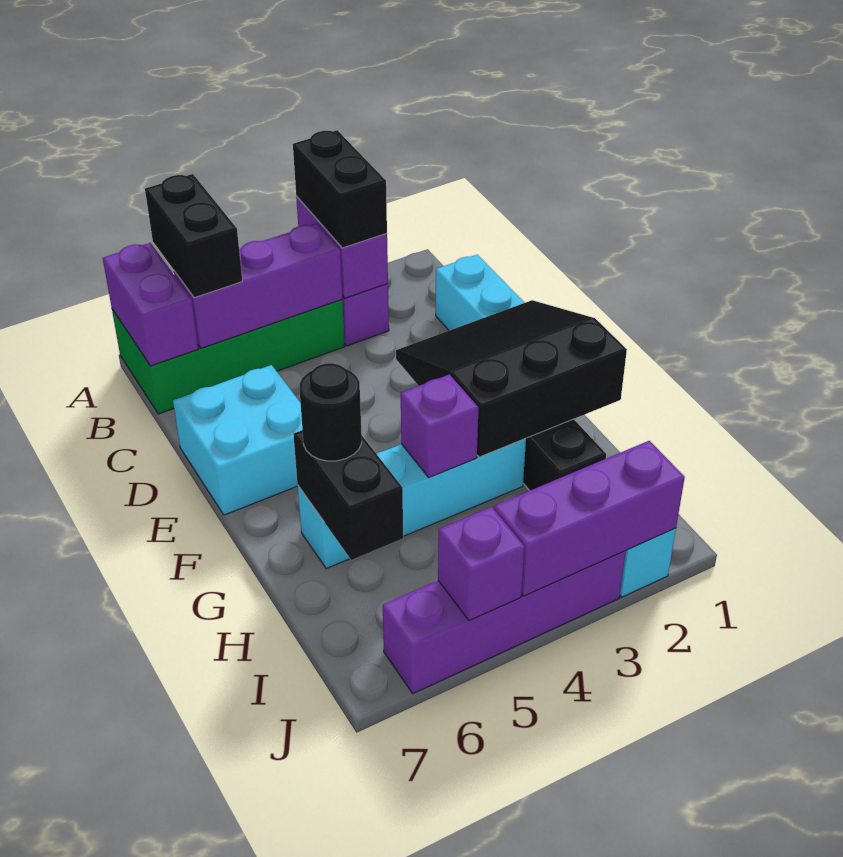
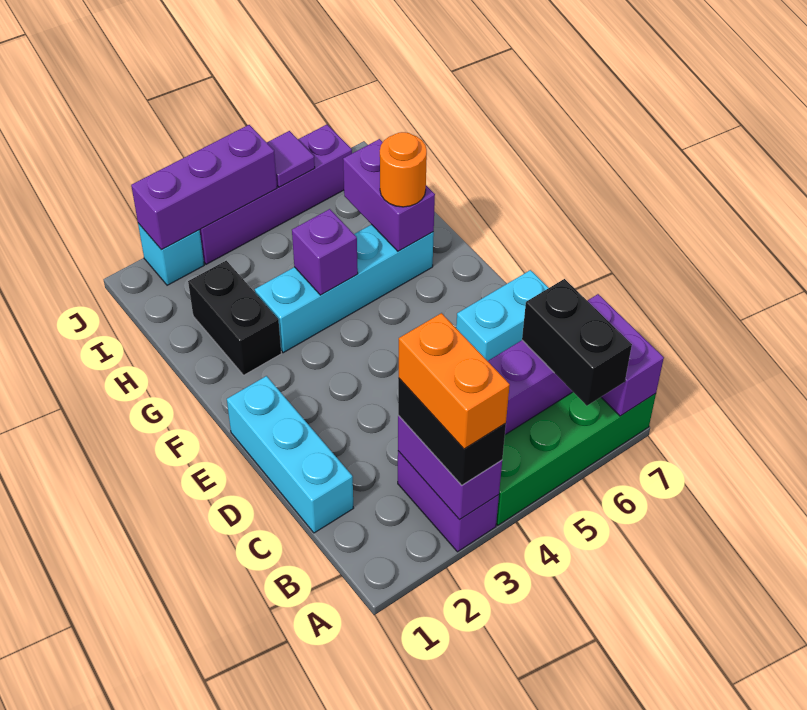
none -> orange 1x2 brick [399,313,510,449]
cyan 2x2 brick [173,365,302,515] -> cyan 1x2 brick [456,270,548,361]
black 3x3 slope [396,300,627,457] -> none
black 1x2 brick [293,430,403,560] -> purple 1x2 brick [343,139,435,251]
black 1x1 round brick [300,363,362,461] -> orange 1x1 round brick [380,132,427,207]
purple 1x1 brick [438,507,525,621] -> purple 1x1 tile [267,131,315,187]

